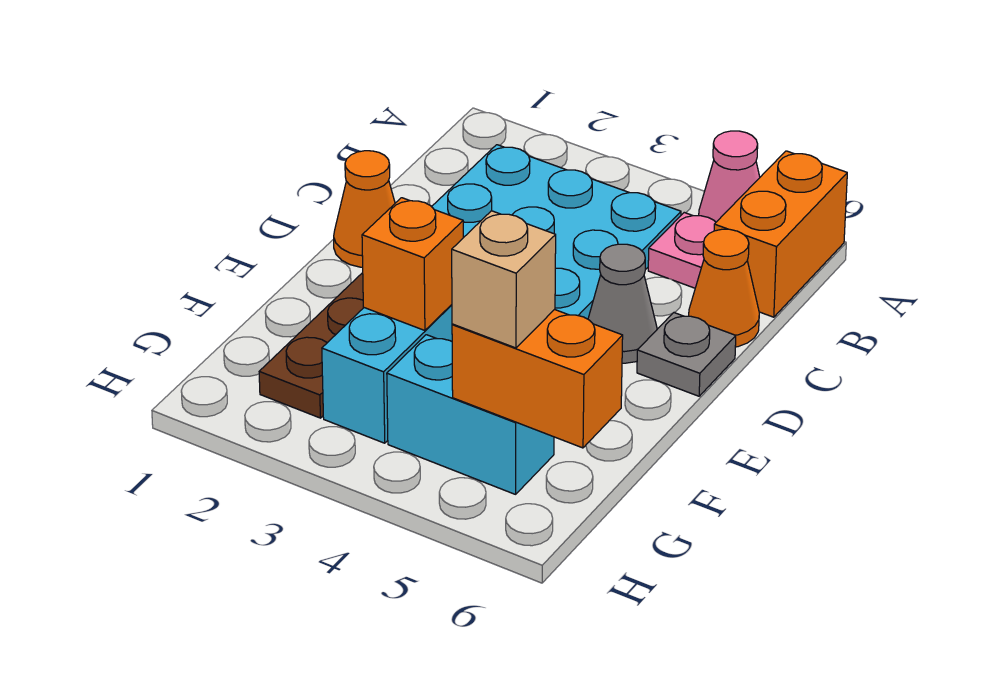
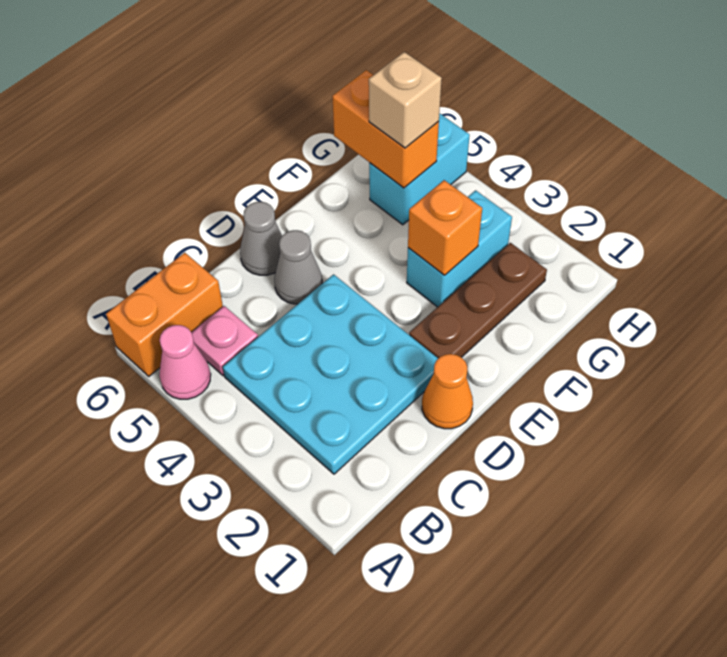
orange 1x1 cone [689,229,759,347] -> none
grey 1x1 plate [637,313,736,396] -> grey 1x1 cone [240,202,282,275]
cyan 1x2 brick [387,335,554,494] -> cyan 1x2 brick turned to [369,113,470,225]

